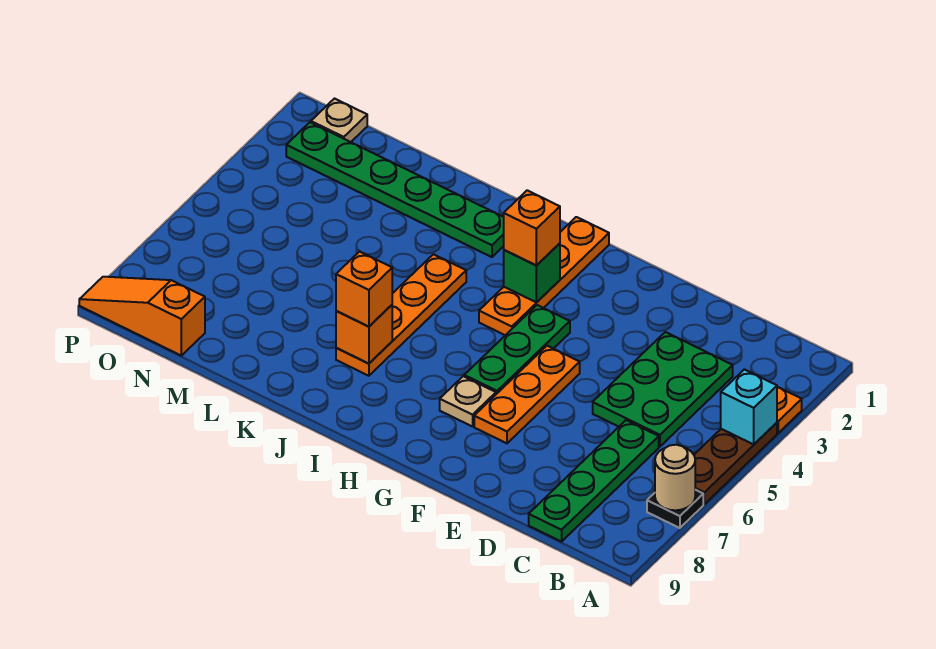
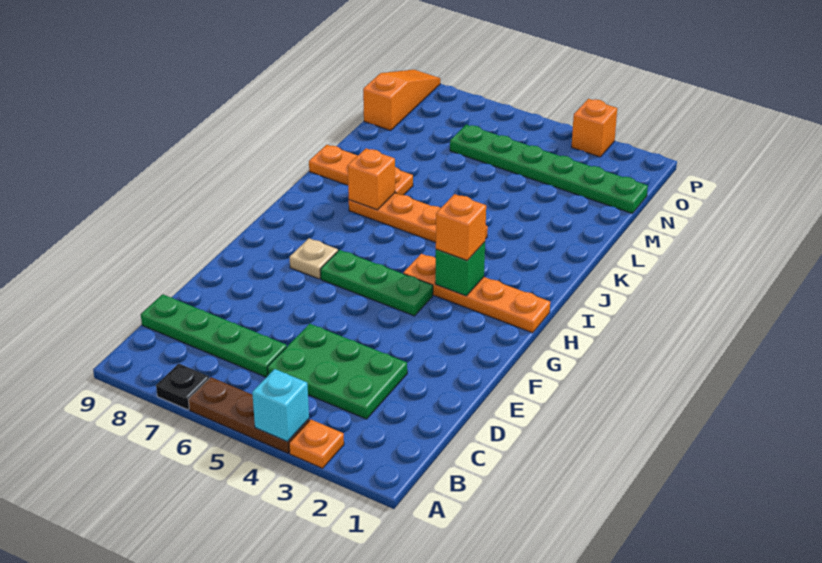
tan 1x1 round brick [655,445,695,510] -> none
orange 1x3 plate [474,346,580,443] -> orange 1x3 plate moved to [309,145,413,195]
green 1x6 plate [286,122,504,257] -> green 1x6 plate turned to [450,125,648,213]
orange 1x1 brick [336,251,392,326] -> orange 1x1 brick moved to [572,99,617,157]
tan 1x1 plate [311,99,367,142] -> none

